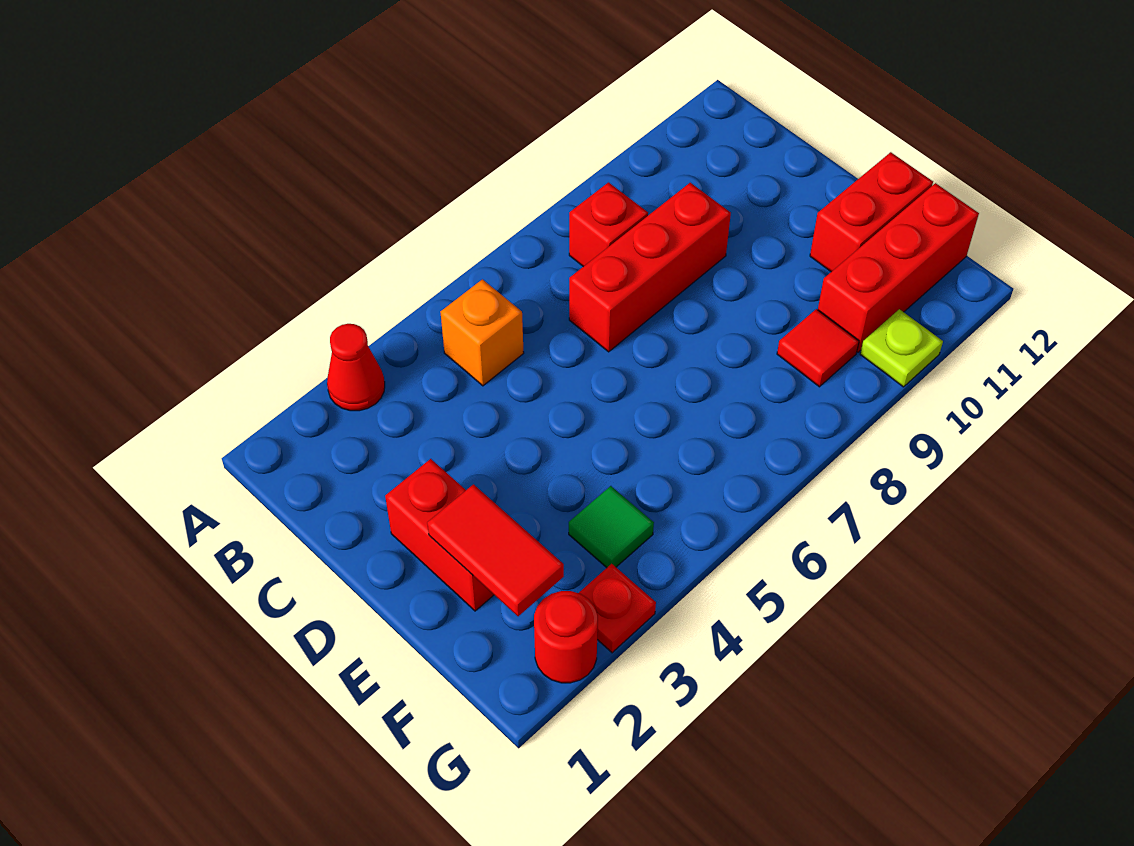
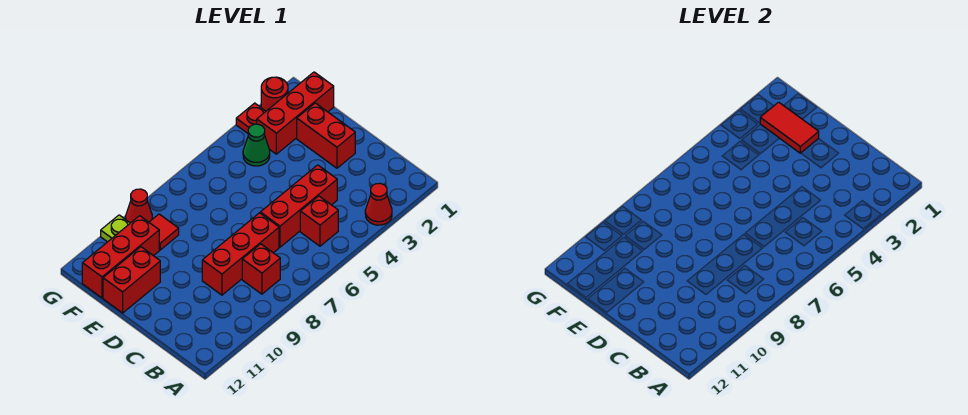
orange 1x1 brick [440,279,524,386] -> red 1x1 brick [300,196,338,246]
none -> red 1x3 brick [260,165,337,247]
none -> red 1x3 brick [257,72,334,154]
green 1x1 tile [569,486,654,568] -> green 1x1 cone [243,124,270,166]
none -> red 1x1 cone [126,189,152,223]

